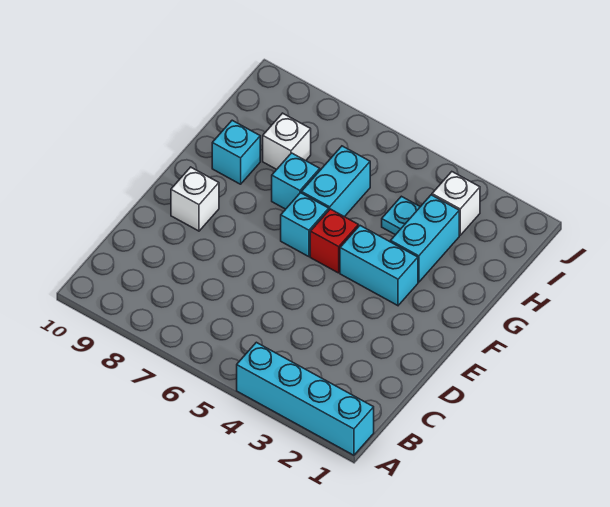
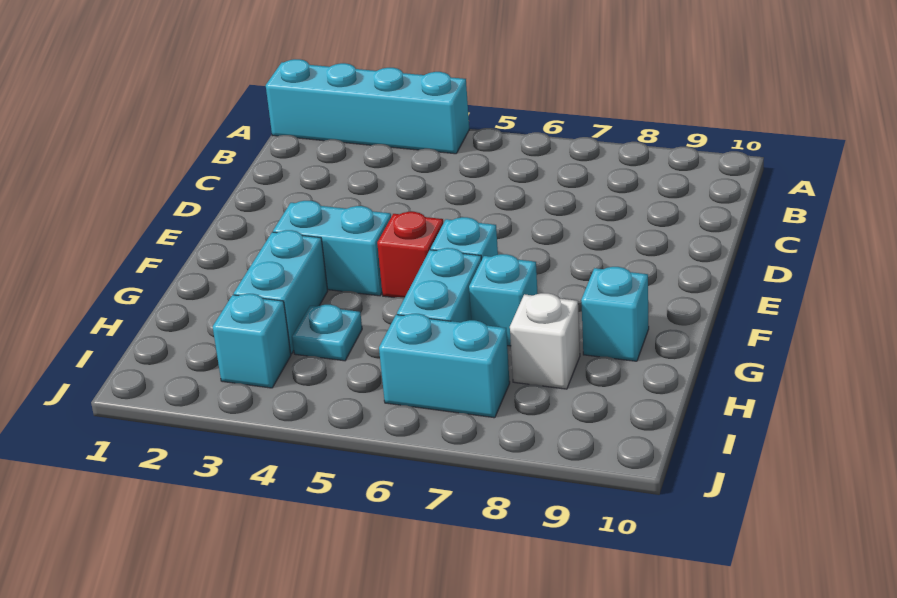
white 1x1 brick [171,167,219,231] -> none
white 1x1 brick [432,172,480,235] -> cyan 1x1 brick [213,294,291,388]
none -> cyan 1x2 brick [379,314,510,418]

